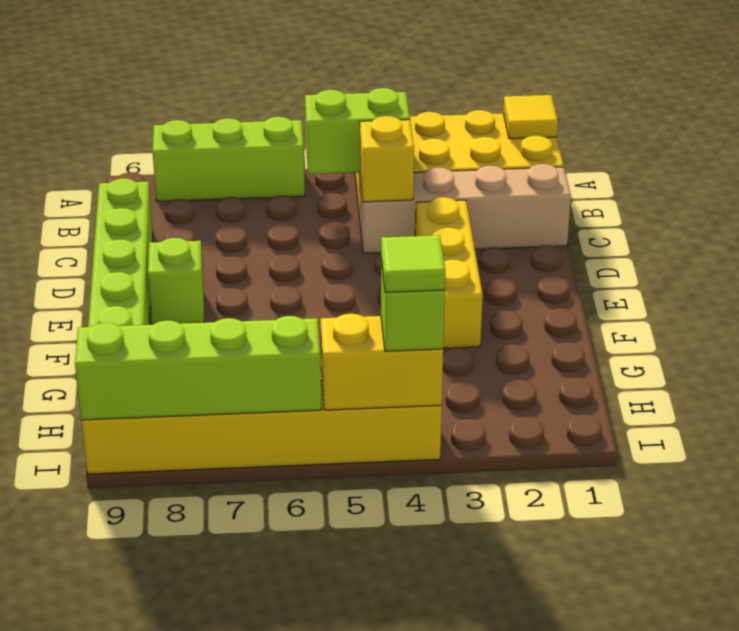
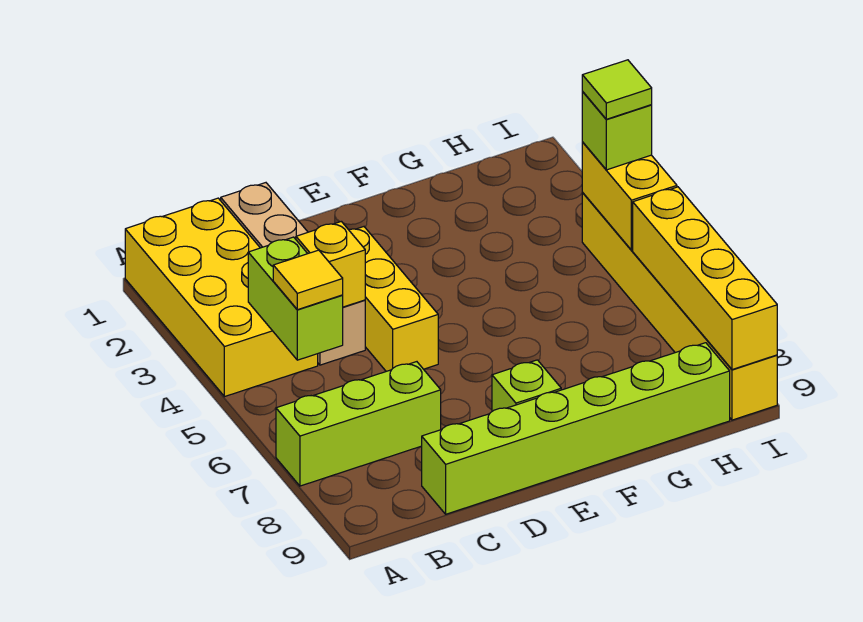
yellow 1x1 tile [503,95,558,139] -> yellow 1x1 tile moved to [273,250,343,310]
lime 1x3 brick [153,117,305,201] -> lime 1x3 brick turned to [276,362,441,486]
yellow 1x3 brick [415,197,483,348] -> yellow 1x3 brick turned to [348,227,438,371]
lime 1x4 brick [75,316,321,420] -> yellow 1x4 brick [633,187,777,370]

